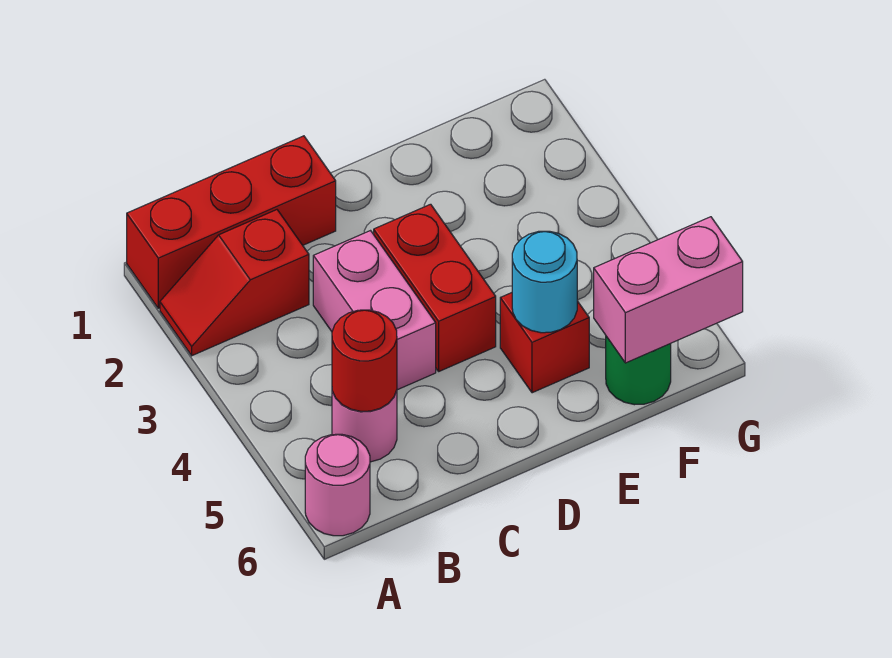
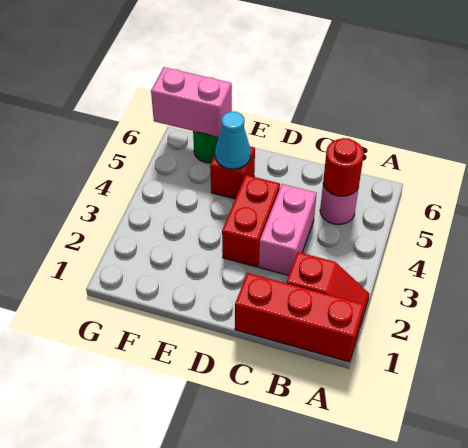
pink 1x1 round brick [305,434,370,536] -> none
cyan 1x1 round brick [512,231,577,333] -> cyan 1x1 cone [215,112,251,169]

